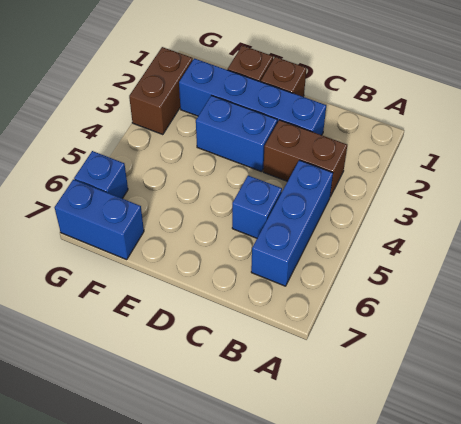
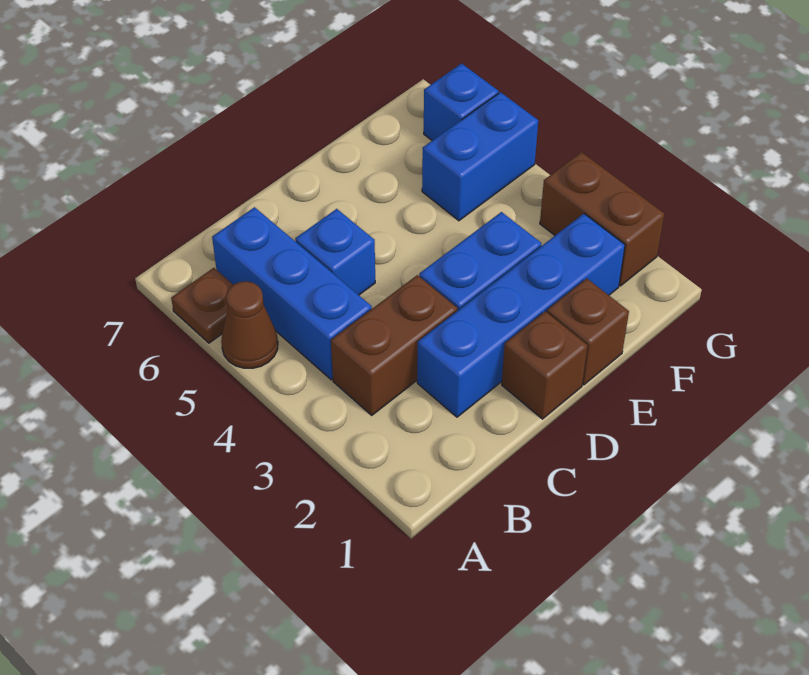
none -> brown 1x1 cone [221,281,278,368]
none -> brown 1x1 plate [171,268,233,343]
blue 1x2 brick [55,179,144,260] -> blue 1x2 brick moved to [422,92,538,221]

